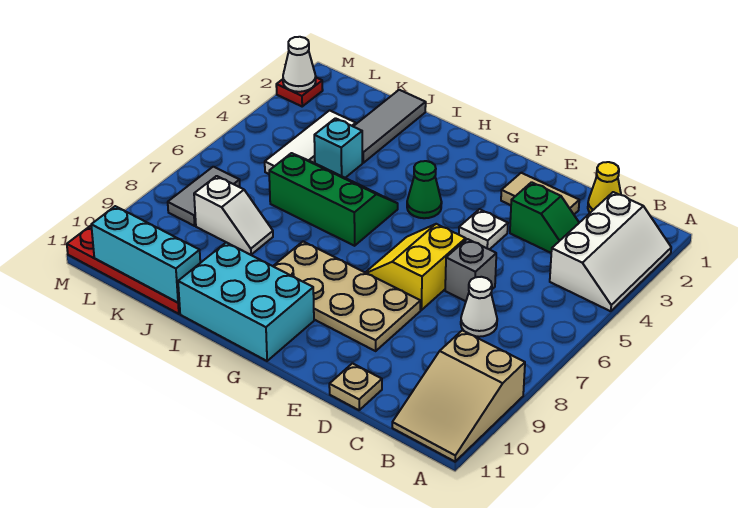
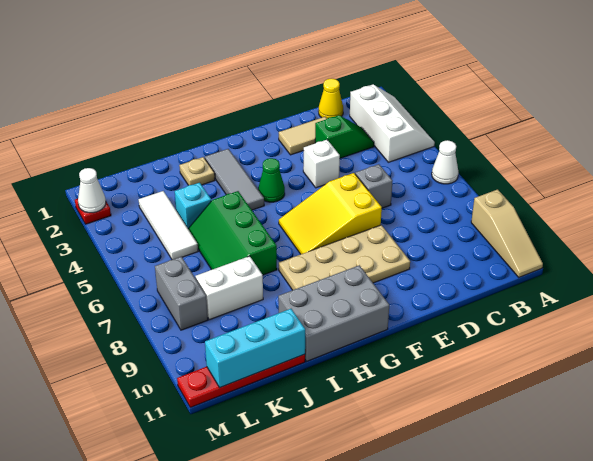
tan 2x3 slope [392,330,525,462] -> tan 1x3 slope [471,189,543,277]
white 1x1 cone [461,277,497,337] -> white 1x1 cone moved to [432,140,458,184]
tan 1x1 plate [329,363,382,410] -> tan 1x1 plate moved to [179,157,215,185]
white 1x1 plate [459,209,508,250] -> white 1x1 brick [303,140,340,188]
yellow 2x2 slope [365,224,466,310] -> yellow 2x3 slope [279,173,382,254]
cyan 2x3 brick [178,243,314,361] -> grey 2x3 brick [278,265,389,362]
green 2x3 slope [269,153,398,246] -> green 2x3 slope turned to [188,191,277,275]
grey 1x3 tile [353,90,426,163] -> grey 1x3 tile moved to [205,149,264,210]
white 1x2 slope [194,176,273,255] -> white 1x2 brick [195,256,263,320]
grey 1x2 tile [168,167,240,226] -> grey 1x2 brick [155,257,208,330]

